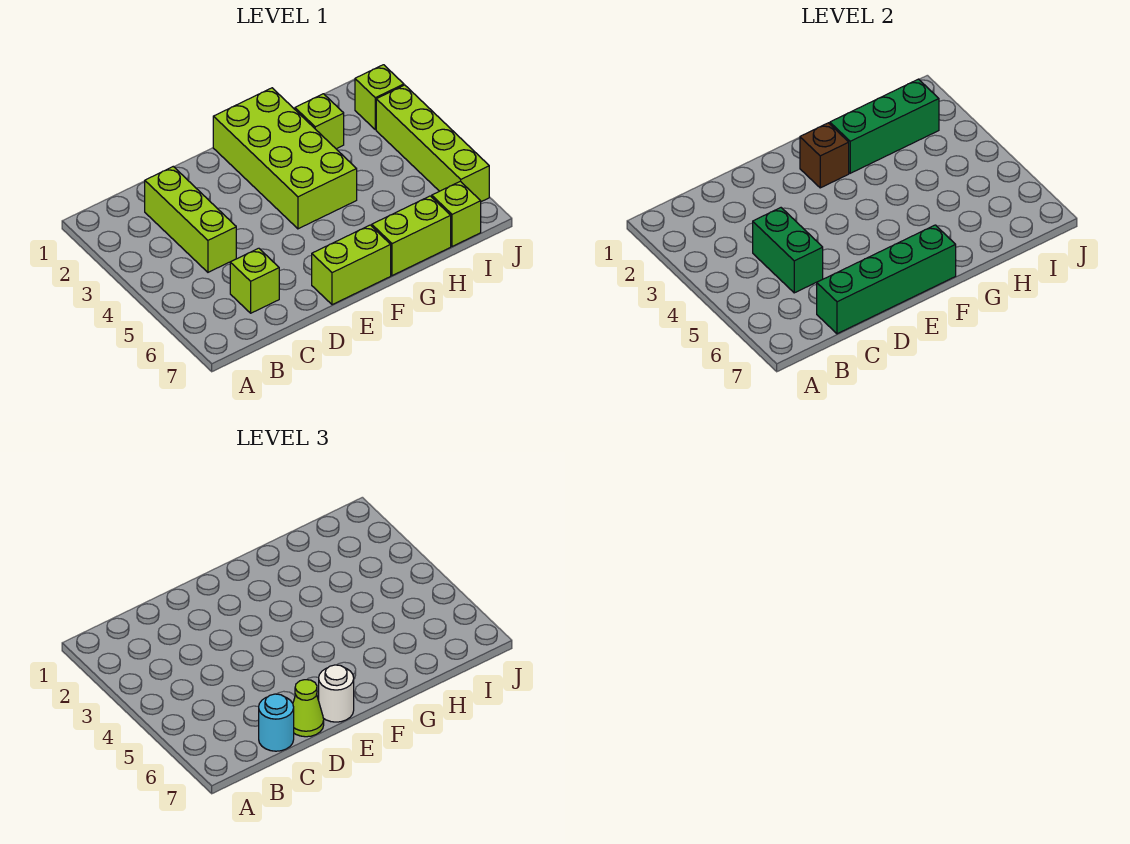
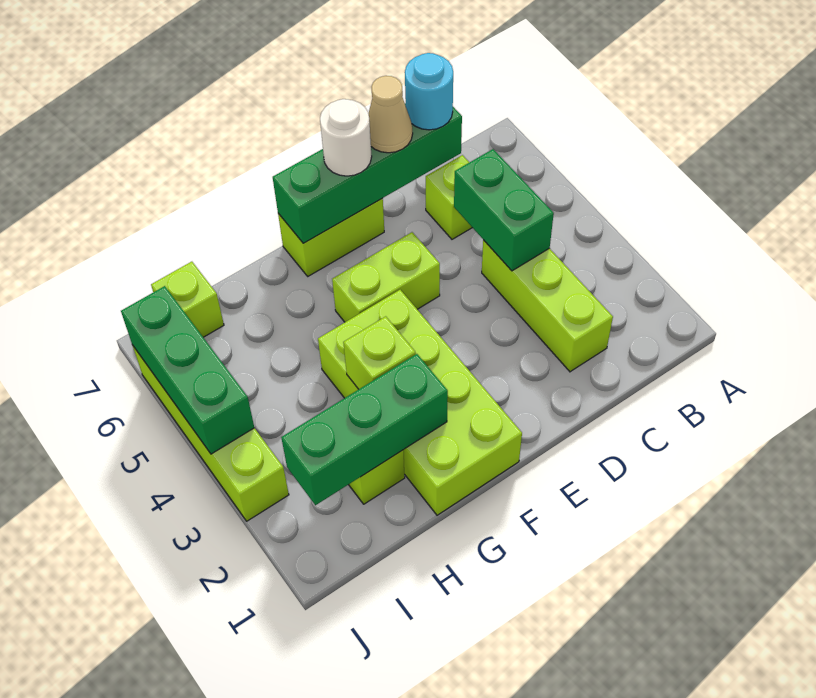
lime 1x1 cone [293,680,324,737] -> tan 1x1 cone [368,76,413,153]
brown 1x1 brick [800,123,849,188] -> none
lime 1x2 brick [372,196,451,276] -> lime 1x2 brick moved to [332,232,440,322]
lime 1x1 brick [355,65,404,130] -> lime 1x1 brick moved to [343,316,416,389]
none -> green 1x3 brick [121,286,254,454]

